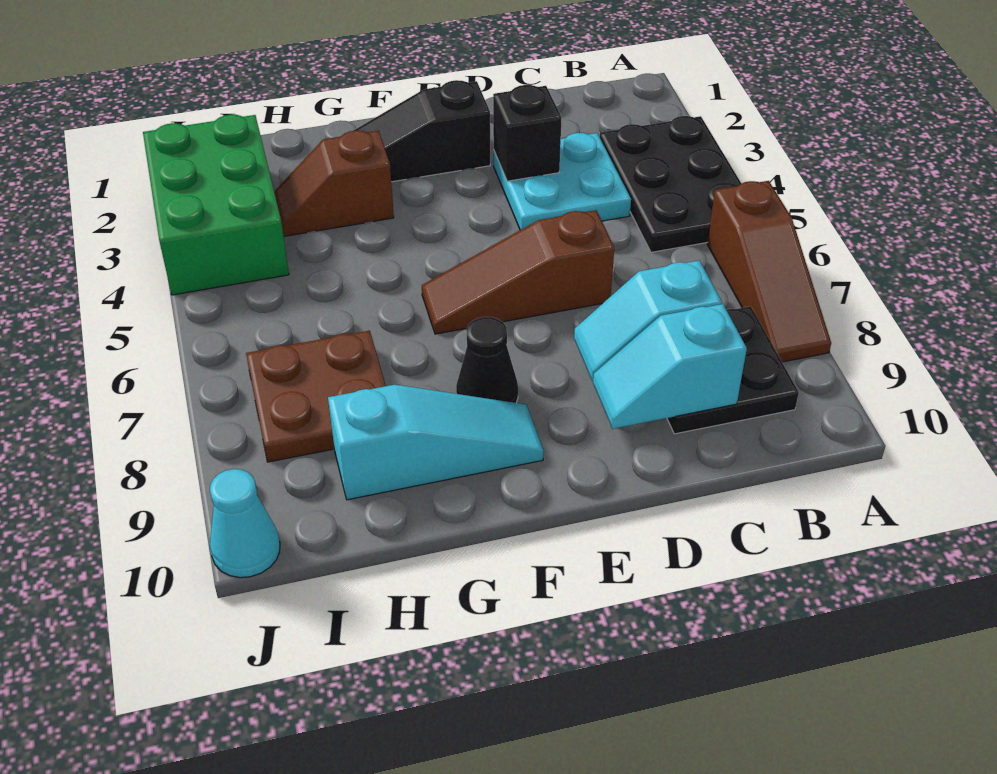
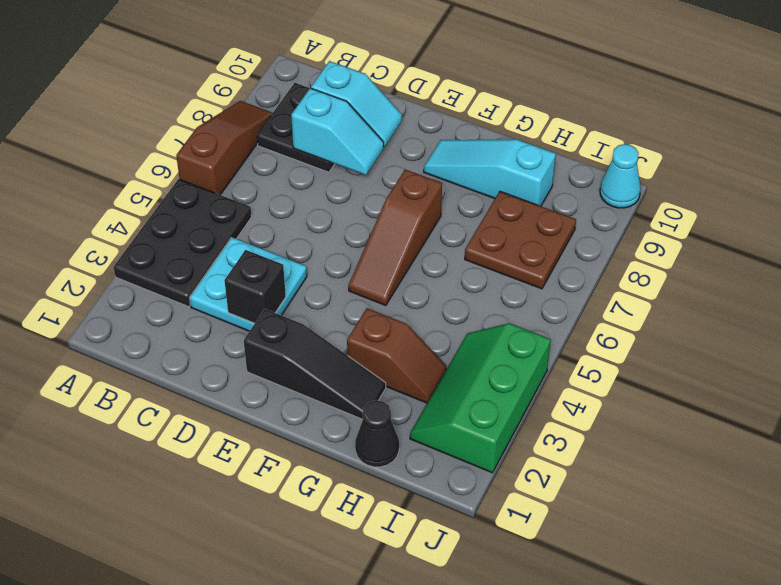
brown 1x3 slope [422,210,614,334] -> brown 1x3 slope turned to [348,170,442,305]
black 1x1 cone [456,317,518,403] -> black 1x1 cone moved to [355,400,399,467]
green 2x3 brick [143,114,289,295] -> green 2x3 slope [410,323,551,473]

